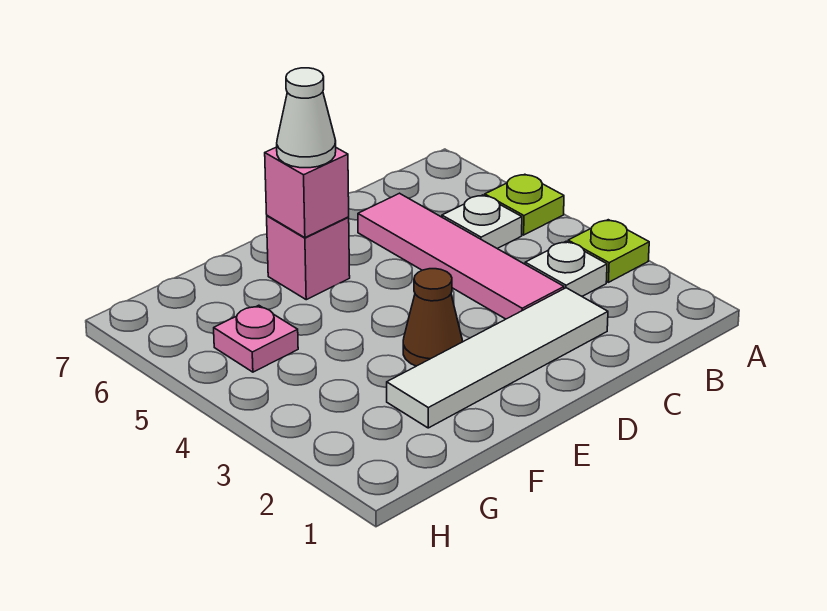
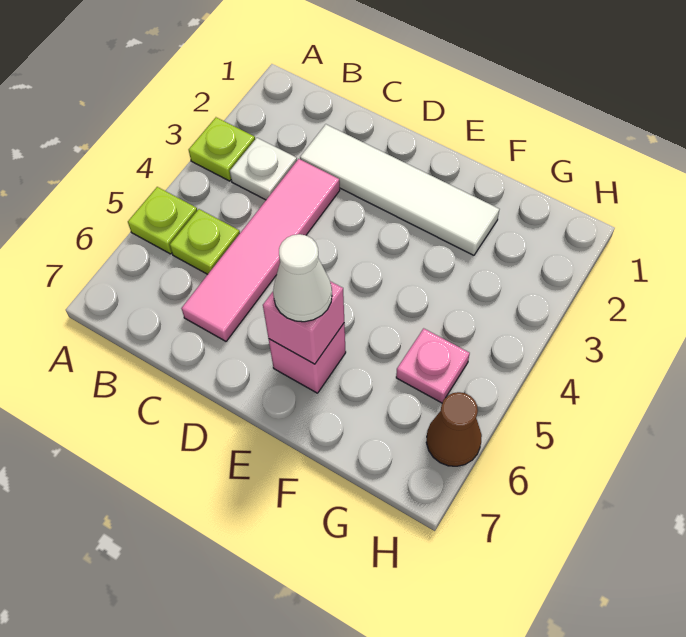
white 1x1 plate [442,195,522,249] -> lime 1x1 plate [170,209,240,274]
brown 1x1 cone [403,269,462,366] -> brown 1x1 cone moved to [426,392,482,466]

